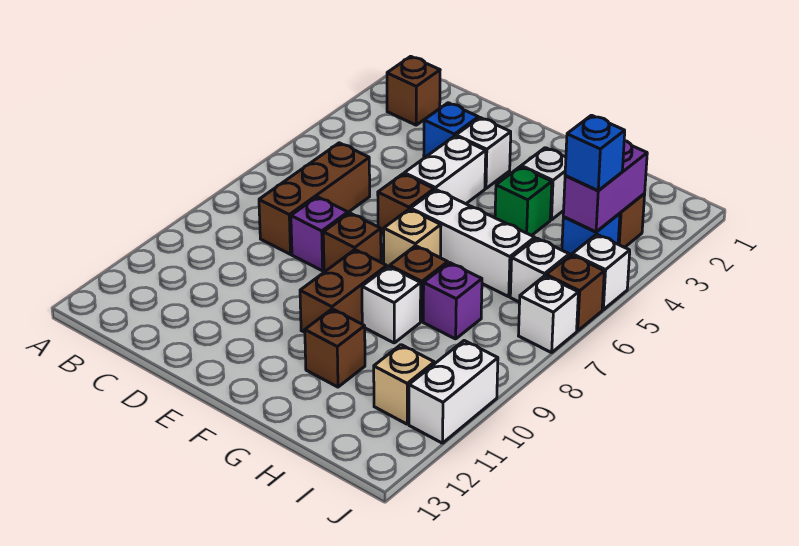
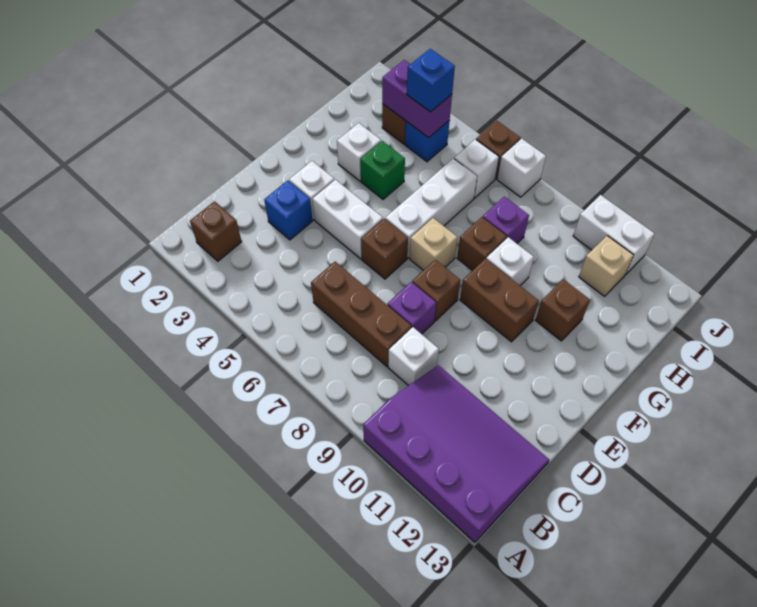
none -> purple 3x4 slope [363,365,549,542]
white 1x1 brick [572,234,630,310] -> white 1x1 brick moved to [388,327,439,386]

